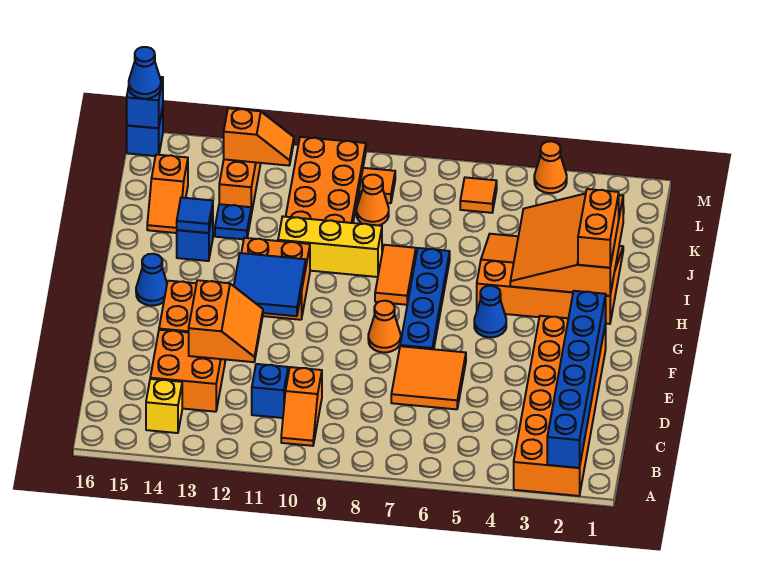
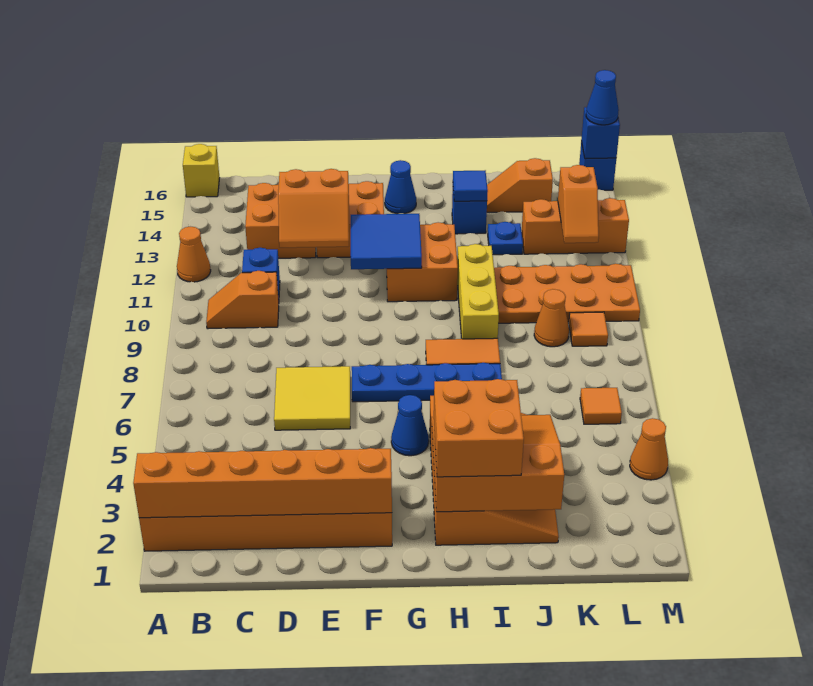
blue 1x6 brick [547,291,606,468] -> orange 1x6 brick [133,448,392,518]
yellow 1x1 brick [146,379,182,433] -> yellow 1x1 brick moved to [183,144,220,197]
orange 2x2 tile [391,346,466,409] -> yellow 2x2 tile [274,366,350,430]
orange 1x1 cone [368,301,401,352] -> orange 1x1 cone moved to [177,227,211,282]
orange 1x2 brick [578,189,619,268] -> orange 2x2 brick [434,379,524,477]

